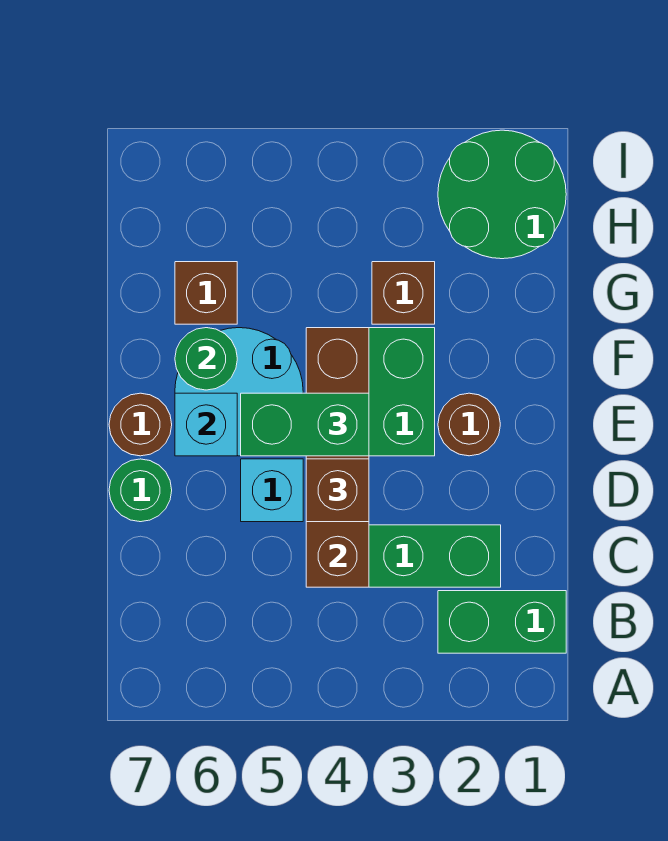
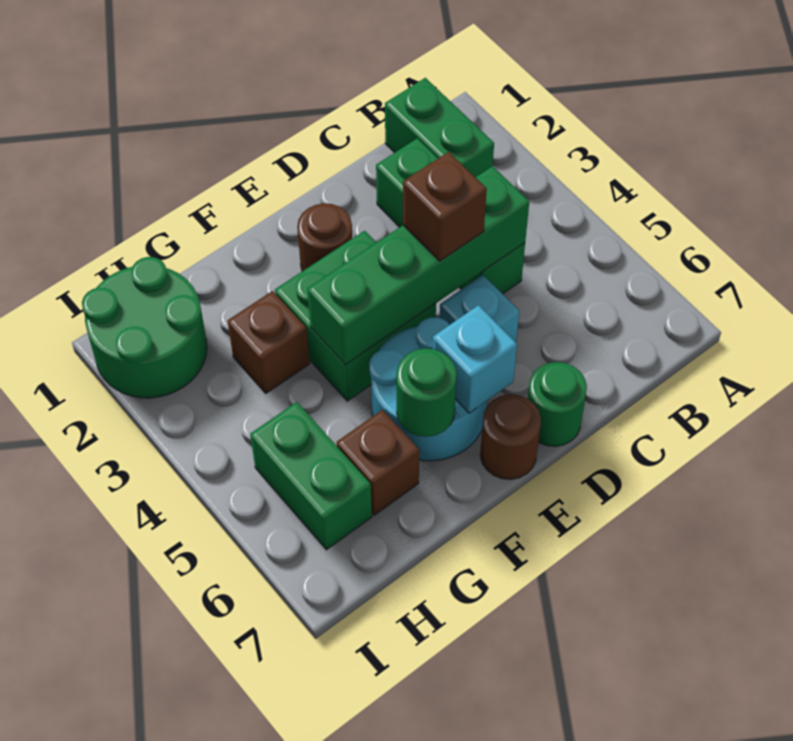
brown 1x4 brick [306,328,369,587] -> green 1x4 brick [307,166,529,365]
green 1x2 brick [241,393,369,456] -> green 1x2 brick moved to [250,402,372,550]

